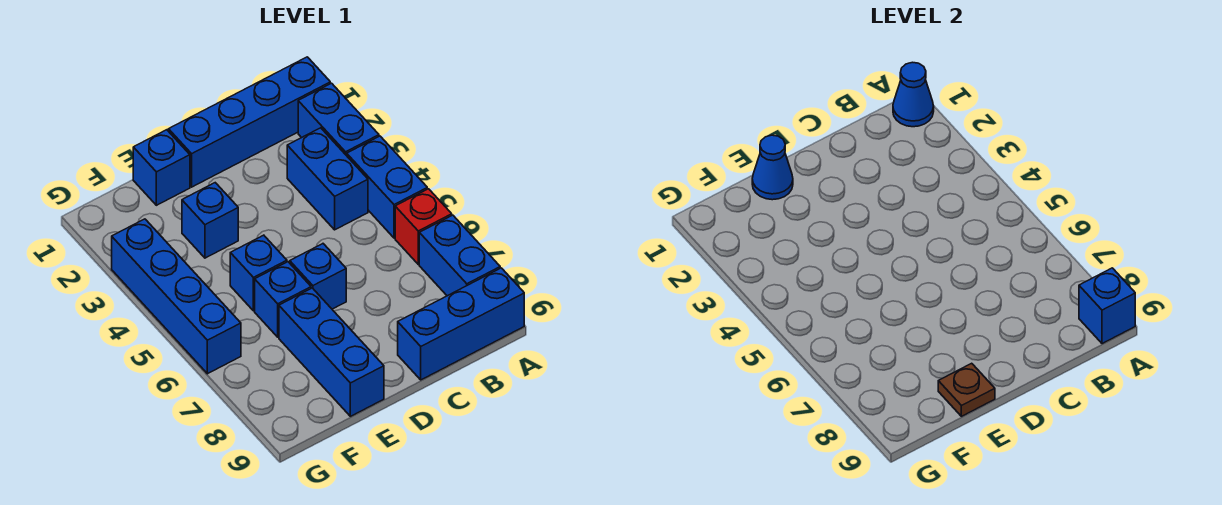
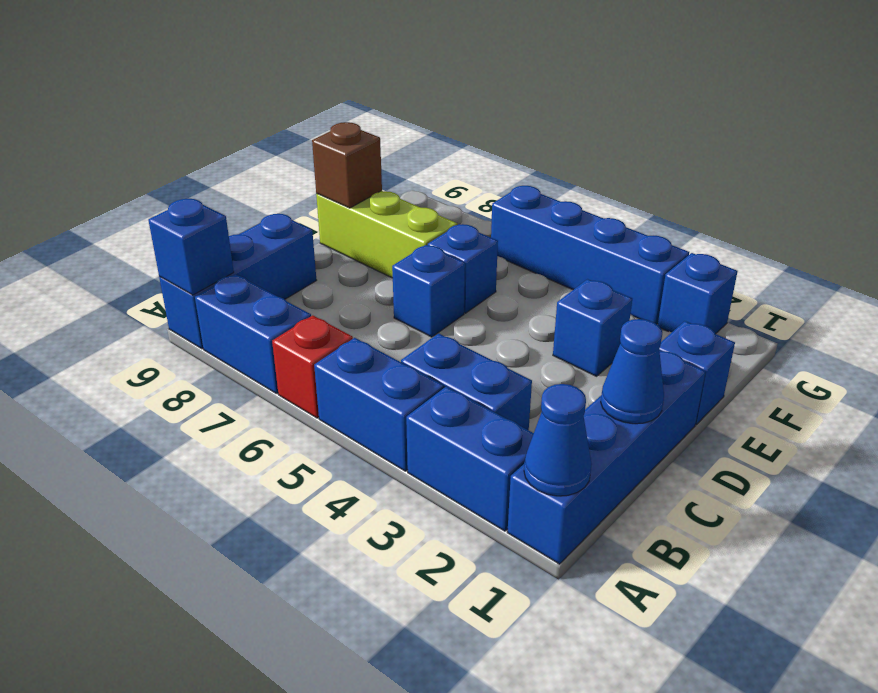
blue 1x1 cone [752,135,793,200] -> blue 1x1 cone moved to [601,319,664,424]
blue 1x1 brick [230,235,287,311] -> blue 1x1 brick moved to [658,253,738,334]
blue 1x3 brick [279,288,384,416] -> lime 1x3 brick [316,191,457,278]
brown 1x1 plate [938,363,995,416] -> brown 1x1 brick [312,122,382,208]

